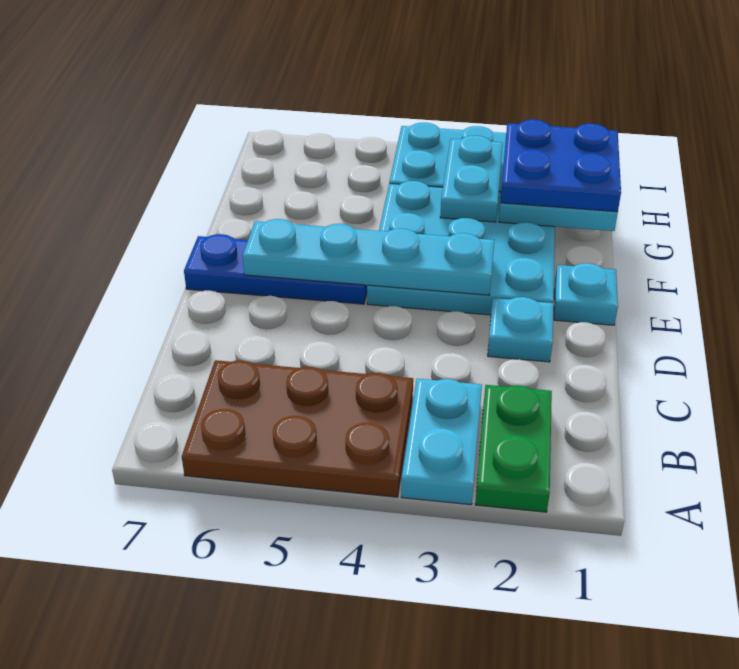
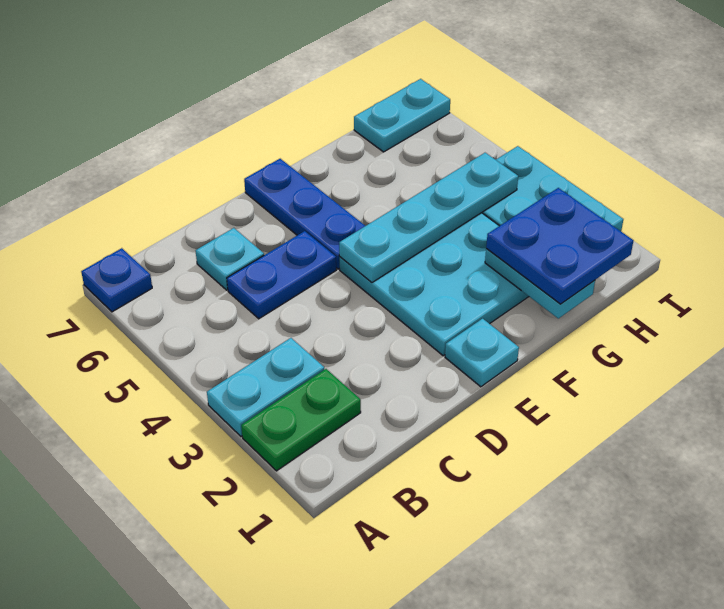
brown 2x3 plate [182,360,413,497] -> none
none -> blue 1x1 plate [81,248,152,312]
none -> blue 1x2 plate [227,231,336,319]
cyan 1x1 plate [488,297,553,362] -> cyan 1x1 plate moved to [196,228,264,290]
cyan 1x4 plate [243,219,494,295] -> cyan 1x4 plate turned to [339,153,518,282]
cyan 1x2 plate [440,135,503,222] -> cyan 1x2 plate moved to [354,79,450,152]

